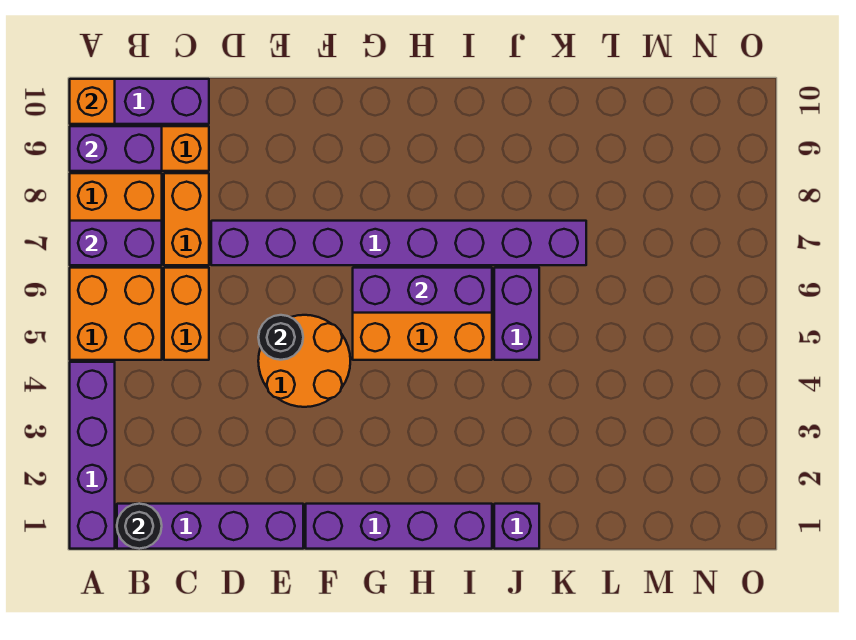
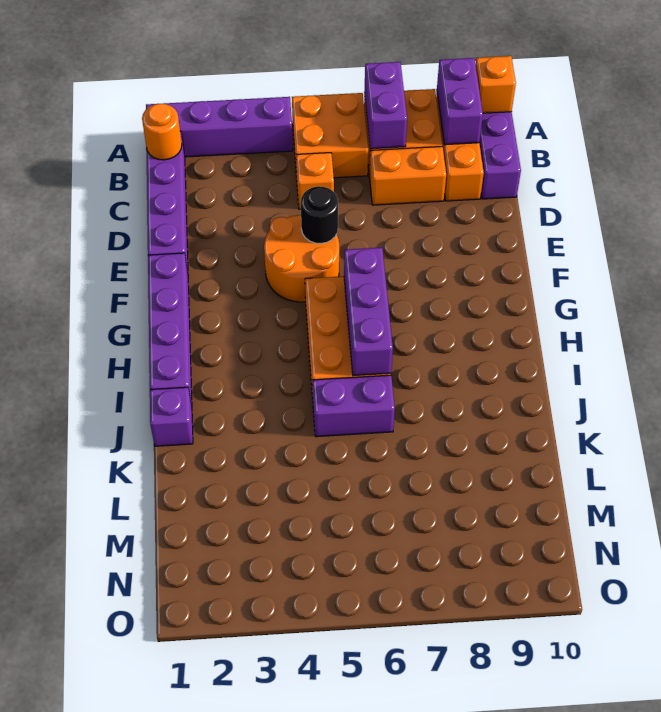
black 1x1 round brick [117,504,162,549] -> orange 1x1 round brick [142,104,182,160]
orange 1x2 brick [164,268,209,360] -> orange 1x1 brick [296,153,334,209]
purple 1x8 brick [211,221,586,265] -> none

